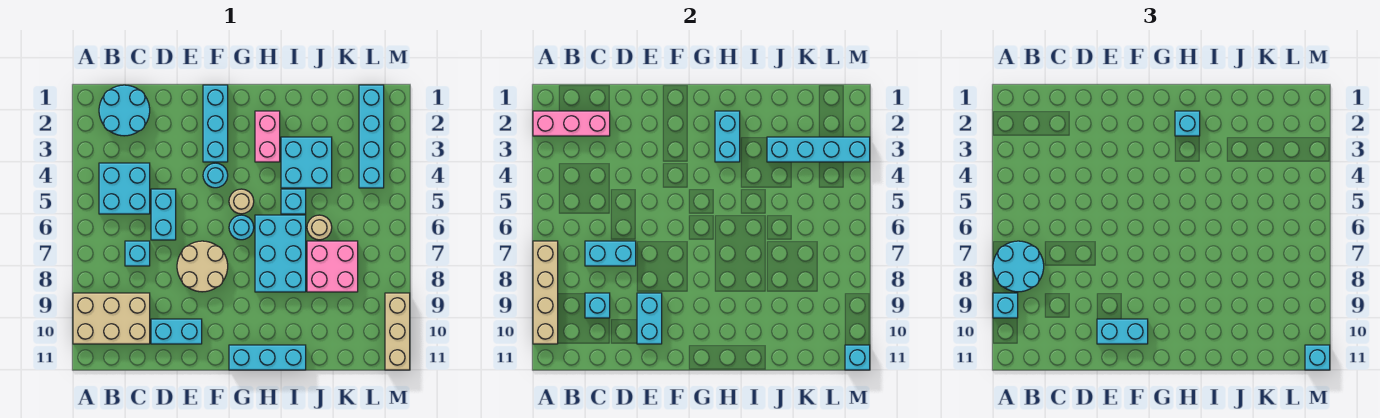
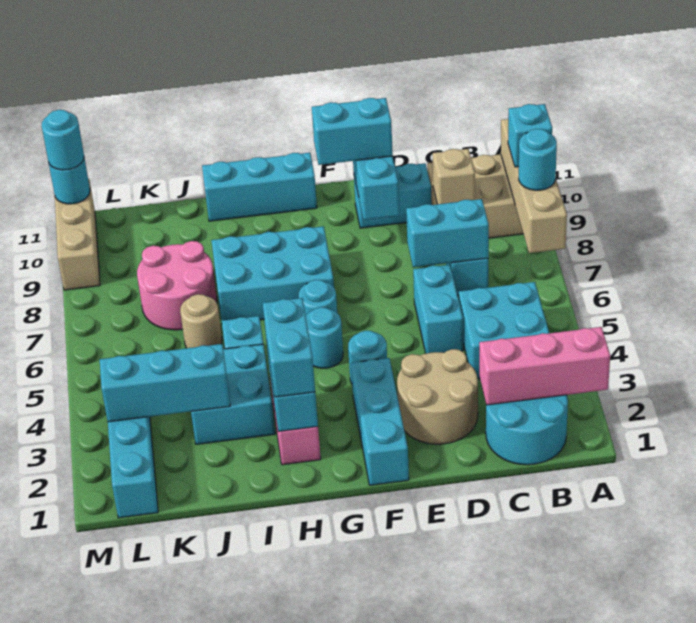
cyan 2x2 round brick [993,241,1044,292] -> cyan 1x1 round brick [519,129,557,190]
cyan 1x1 brick [585,293,610,318] -> tan 1x1 brick [433,149,475,204]
tan 2x2 round brick [177,241,228,292] -> tan 2x2 round brick moved to [397,349,478,444]
tan 1x1 round brick [229,189,254,214] -> cyan 1x1 round brick [306,307,343,368]
cyan 1x1 brick [1175,111,1200,136] -> cyan 1x2 brick [263,298,315,397]
cyan 2x3 brick [255,215,306,292] -> cyan 2x3 brick turned to [211,226,334,321]
cyan 1x4 brick [767,137,870,162] -> cyan 1x3 brick [100,344,230,422]
pink 2x2 brick [307,241,358,292] -> pink 2x2 round brick [137,241,217,330]
cyan 1x1 brick [845,345,870,370] -> cyan 1x1 round brick [49,158,90,204]
cyan 1x1 brick [1305,345,1330,370] -> cyan 1x1 round brick [42,110,84,170]

